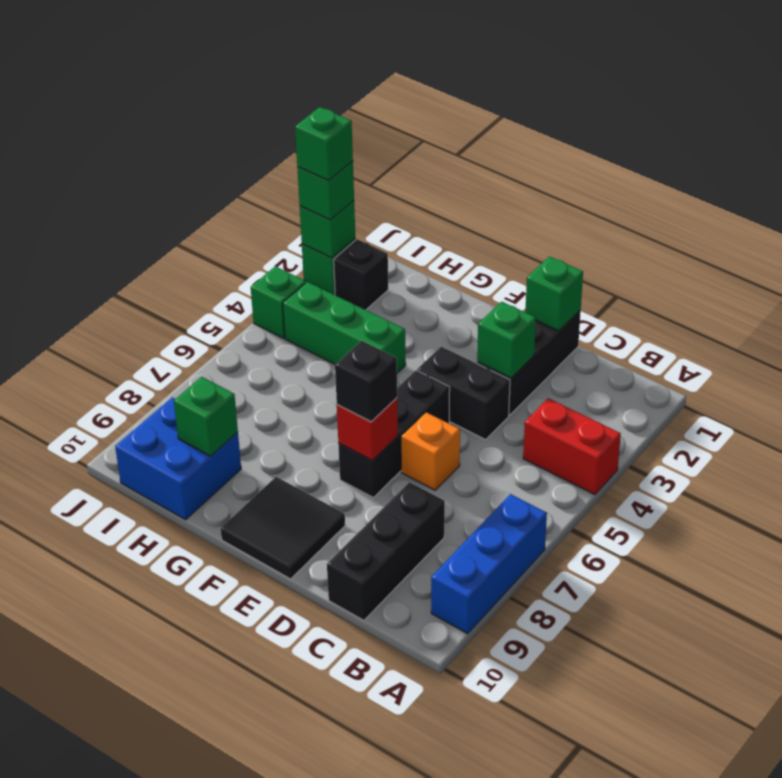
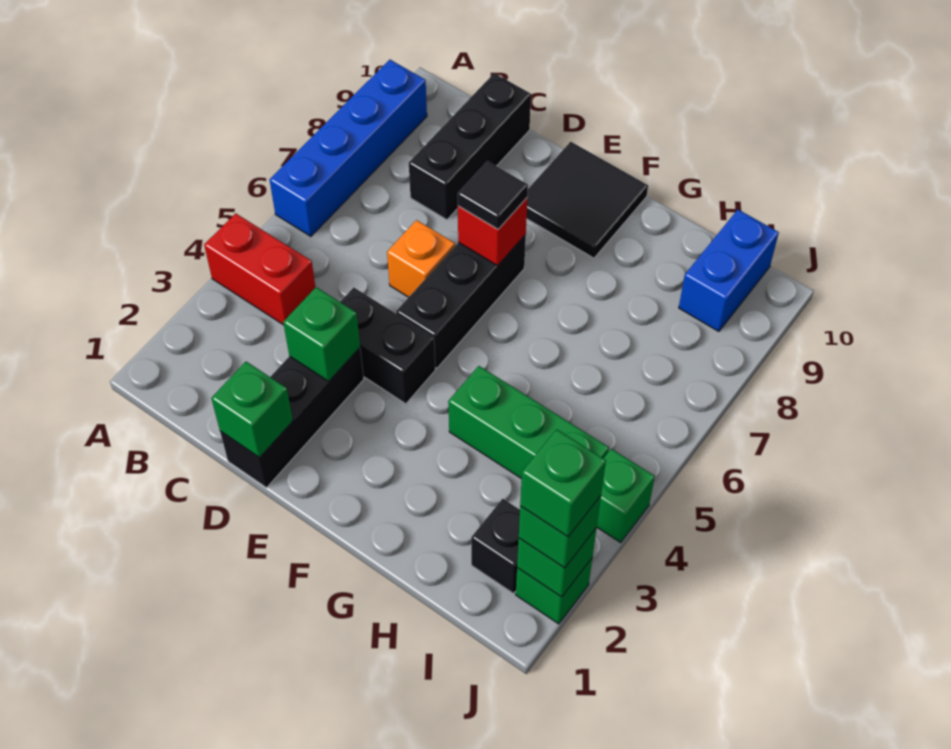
blue 1x3 brick [431,494,547,634] -> blue 1x4 brick [270,60,427,236]
black 1x1 brick [335,341,397,422] -> black 1x1 tile [458,161,528,229]
blue 2x2 brick [115,397,241,520] -> blue 1x2 brick [679,210,779,332]
green 1x1 brick [174,377,238,456] -> none

